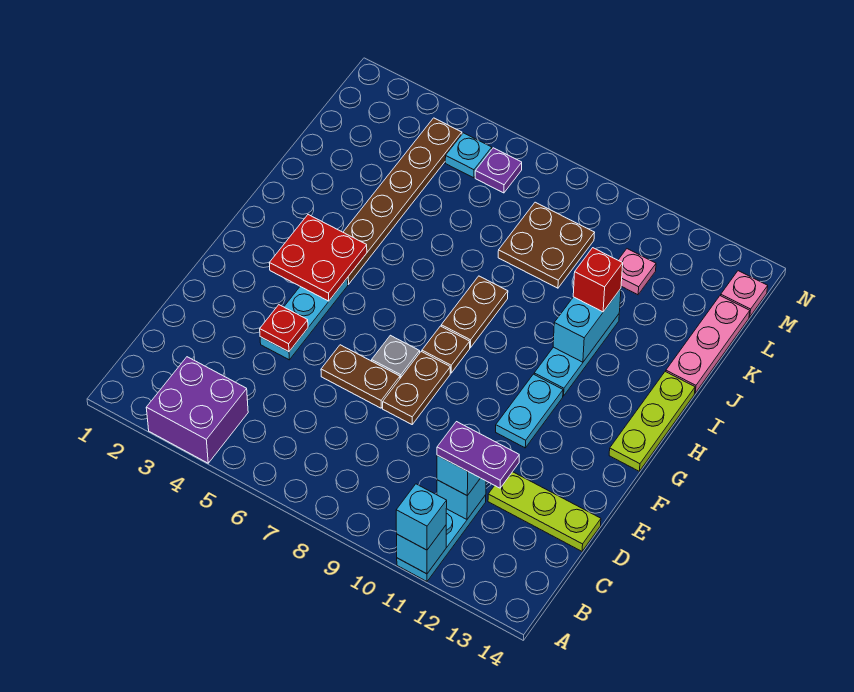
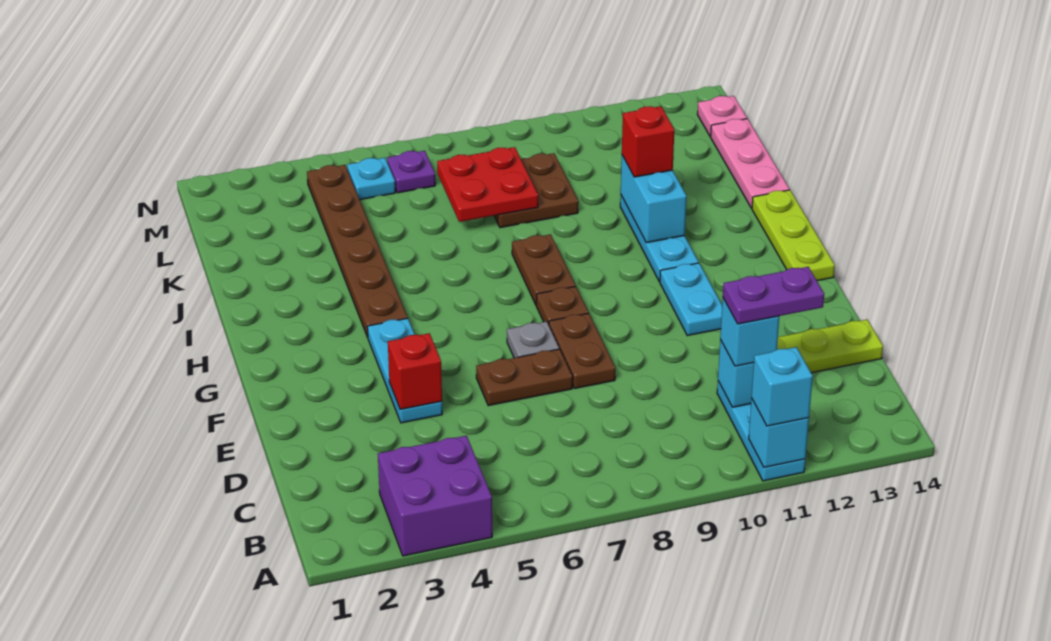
red 1x1 plate [260,305,308,352] -> red 1x1 brick [388,333,442,409]
red 2x2 plate [269,215,367,301] -> red 2x2 plate moved to [437,147,538,222]
pink 1x1 plate [618,249,656,295] -> none

